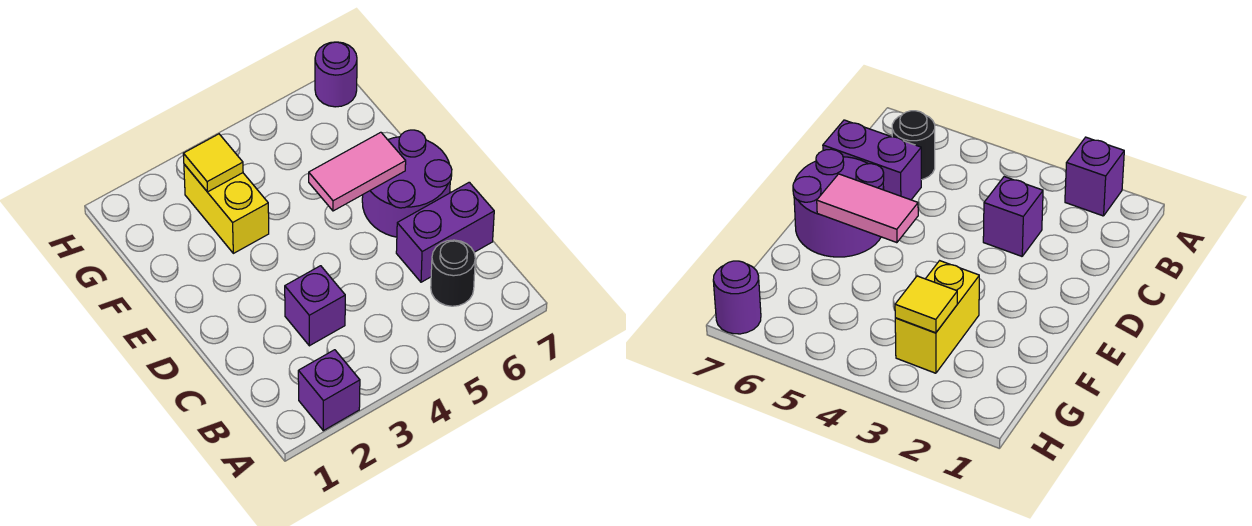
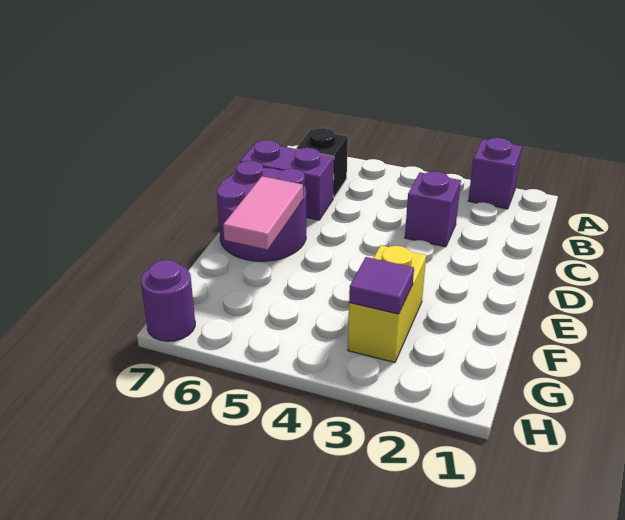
black 1x1 round brick [431,240,475,306] -> black 1x1 brick [296,128,348,198]
pink 1x2 tile [309,132,406,211] -> pink 1x2 tile turned to [223,176,303,250]
yellow 1x1 tile [183,134,243,192] -> purple 1x1 tile [349,257,414,314]

